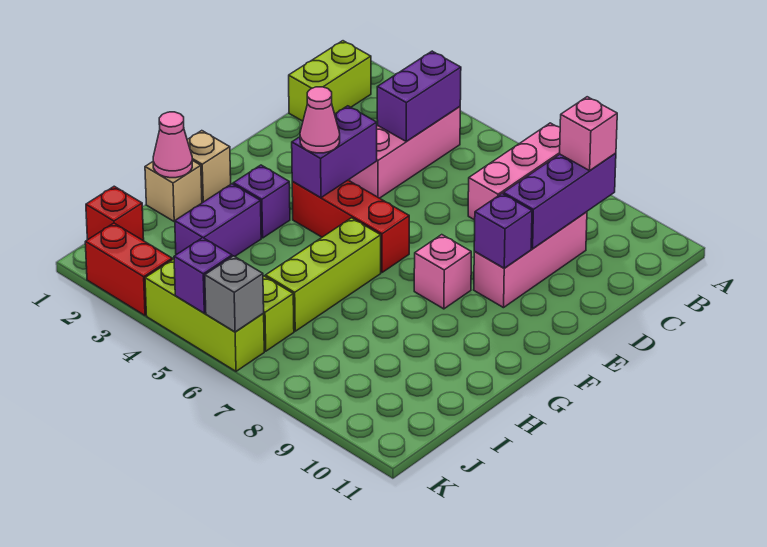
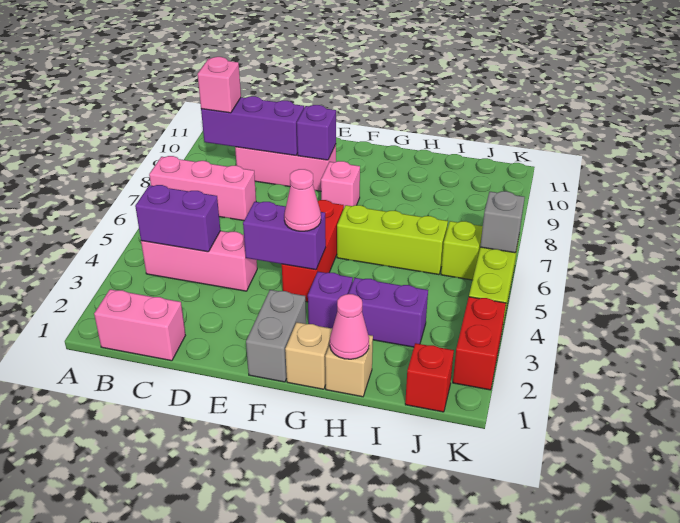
lime 1x2 brick [289,41,371,121] -> pink 1x2 brick [94,289,185,361]
none -> grey 1x2 brick [246,290,306,382]
purple 1x1 brick [174,238,232,313] -> none

